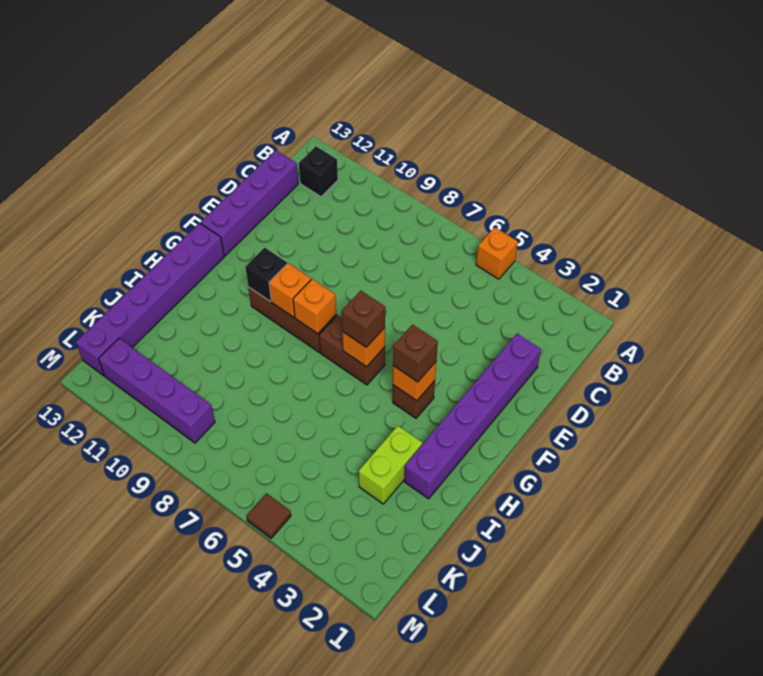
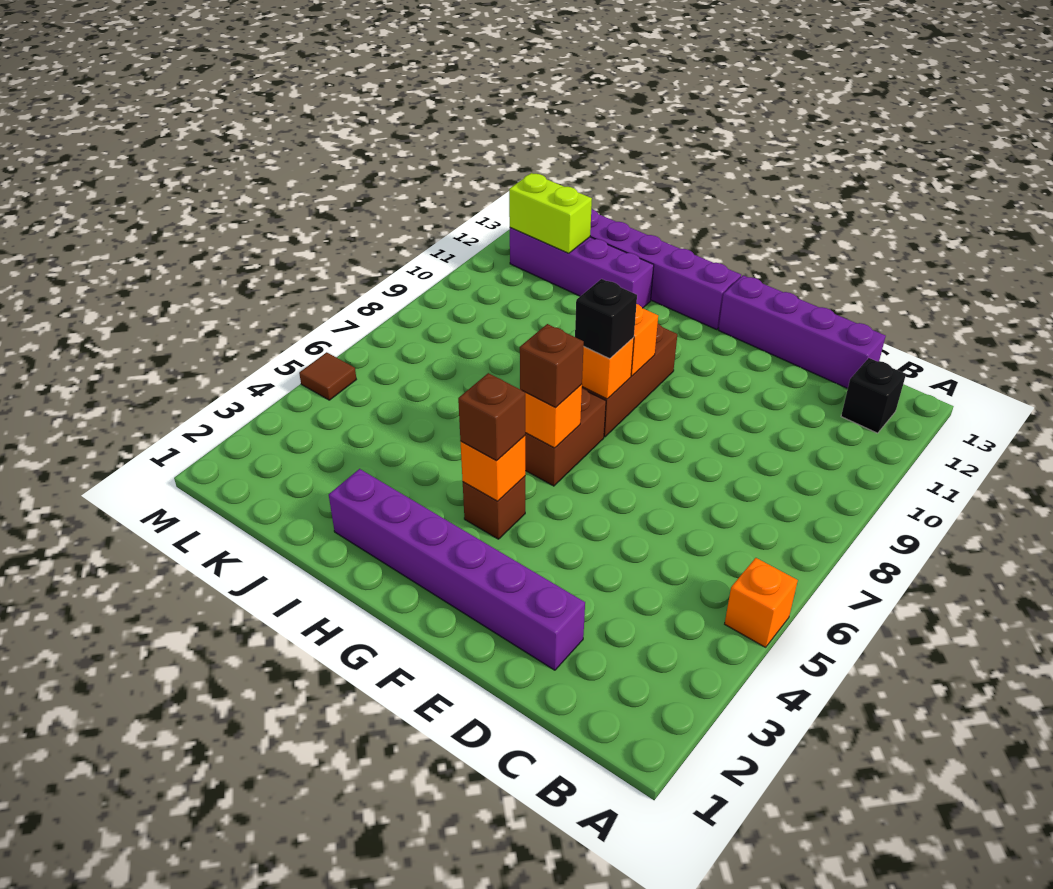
black 1x1 brick [245,248,287,301] -> black 1x1 brick moved to [575,279,637,359]
lime 1x2 brick [359,426,422,504] -> lime 1x2 brick moved to [509,173,592,253]
purple 1x4 brick [99,339,215,443] -> purple 1x4 brick turned to [510,228,654,308]

